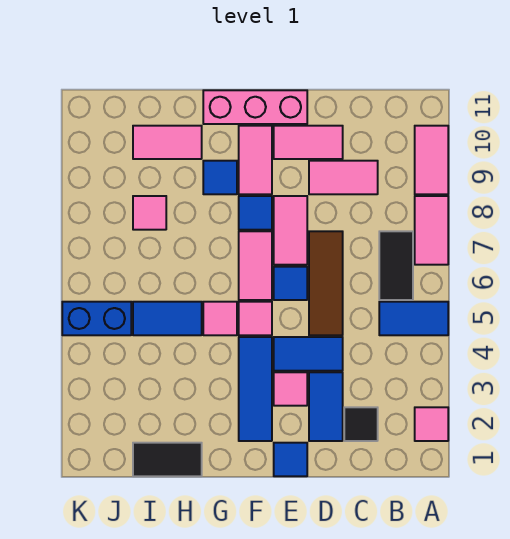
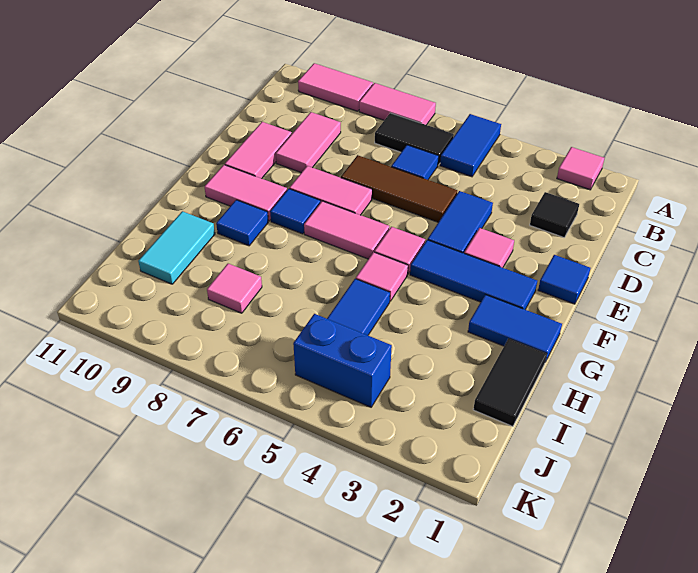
blue 1x2 tile [309,372,343,441] -> blue 1x2 tile moved to [468,295,562,362]
blue 1x1 tile [274,267,307,300] -> blue 1x1 tile moved to [391,145,439,180]
pink 1x3 brick [203,90,307,124] -> none
pink 1x2 tile [133,126,202,159] -> cyan 1x2 tile [138,211,215,284]
blue 1x2 brick [62,302,131,335] -> blue 1x2 brick turned to [293,314,392,407]

